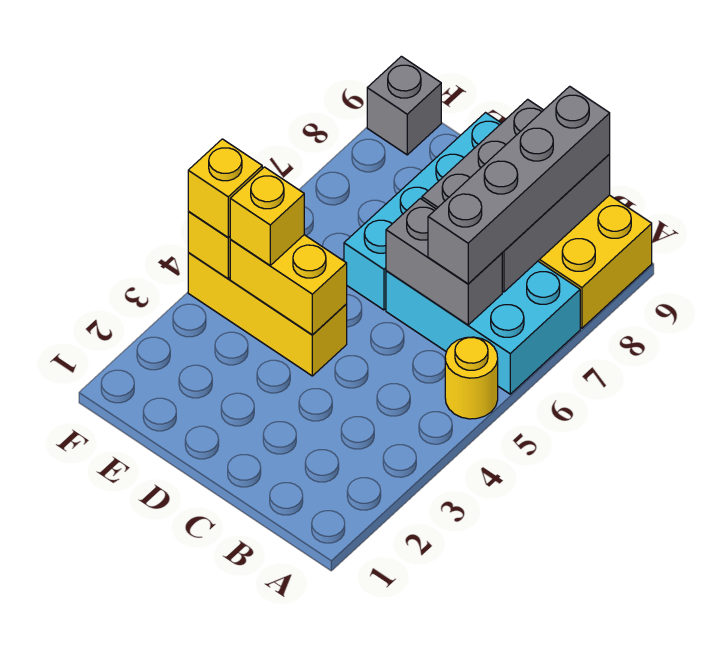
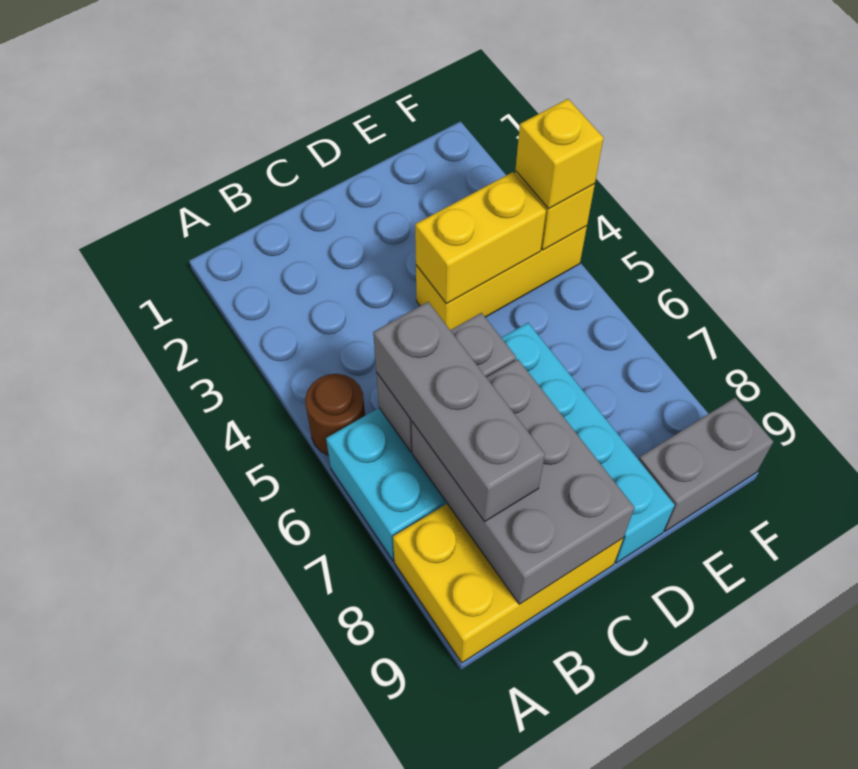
yellow 1x1 round brick [445,337,498,419] -> brown 1x1 round brick [305,374,365,455]
grey 1x4 brick [428,86,610,284] -> grey 1x3 brick [373,302,545,521]
yellow 1x1 brick [230,167,304,265] -> none
grey 1x1 brick [367,56,441,155] -> grey 1x2 brick [639,398,773,531]

